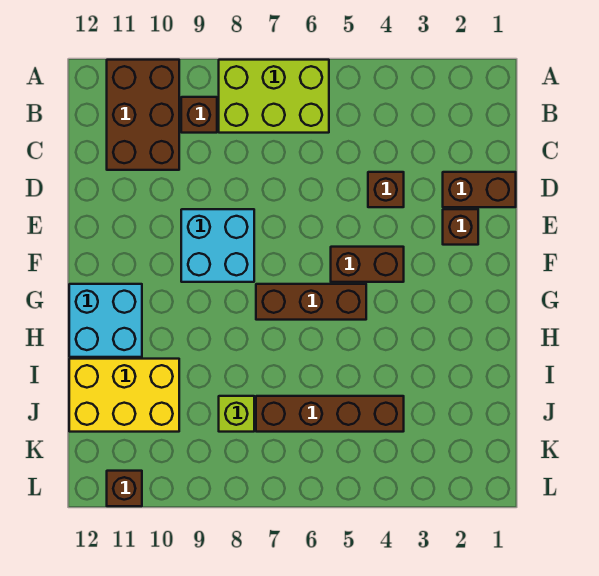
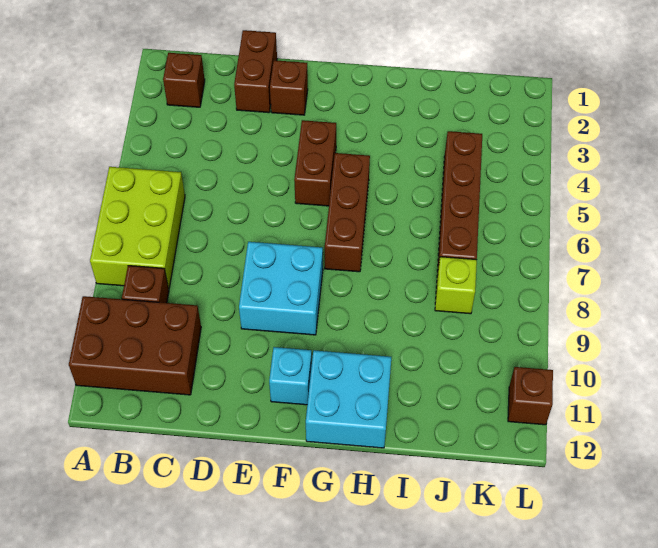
brown 1x1 brick [368,172,404,207] -> brown 1x1 brick moved to [163,53,205,107]
none -> cyan 1x1 brick [269,347,312,405]
yellow 2x3 brick [69,359,179,432] -> none

